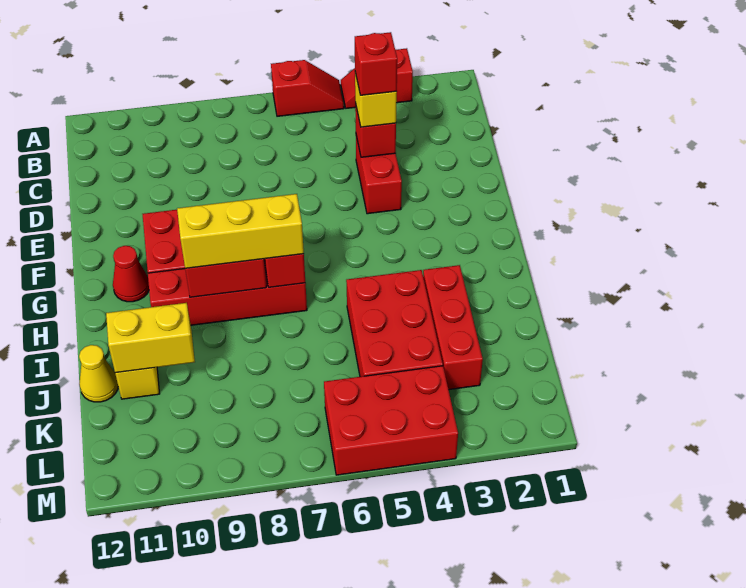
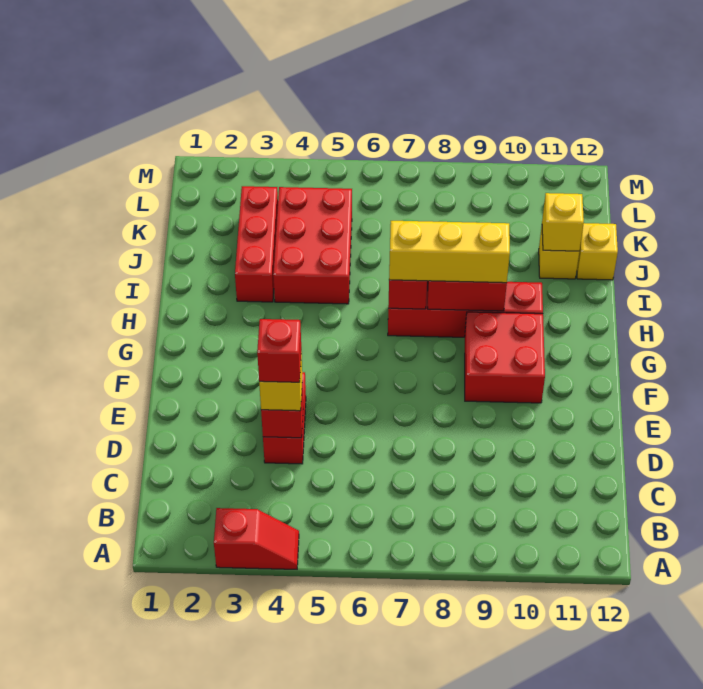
red 1x2 slope [271,60,344,116] -> none
red 1x1 cone [113,246,149,302] -> none
yellow 1x2 brick [106,303,195,373] -> yellow 1x1 brick [542,193,584,251]
yellow 1x1 cone [79,345,118,402] -> yellow 1x1 brick [577,223,618,280]
red 2x3 brick [324,366,458,475] -> none

